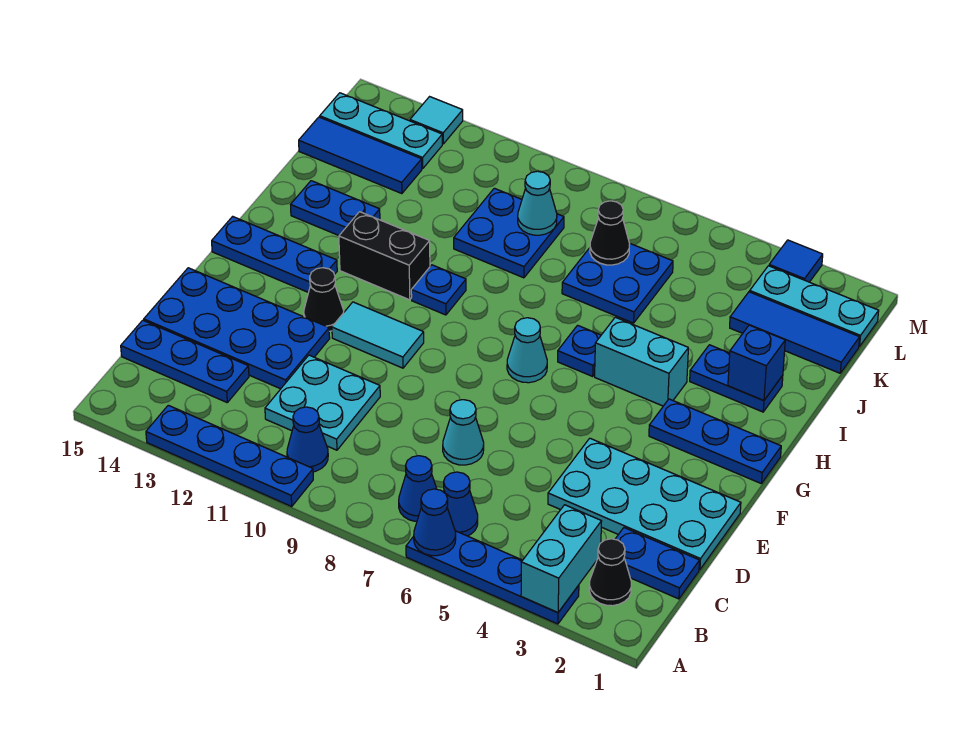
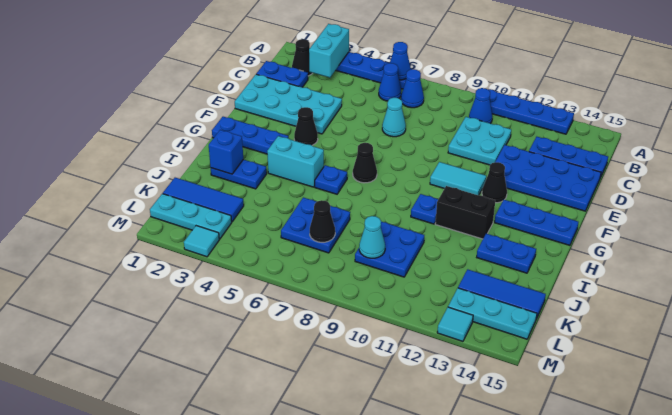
none -> black 1x1 cone [294,107,318,145]
cyan 1x1 cone [507,318,547,383] -> black 1x1 cone [353,143,377,183]
blue 1x1 tile [769,240,823,282] -> cyan 1x1 tile [184,226,219,257]

